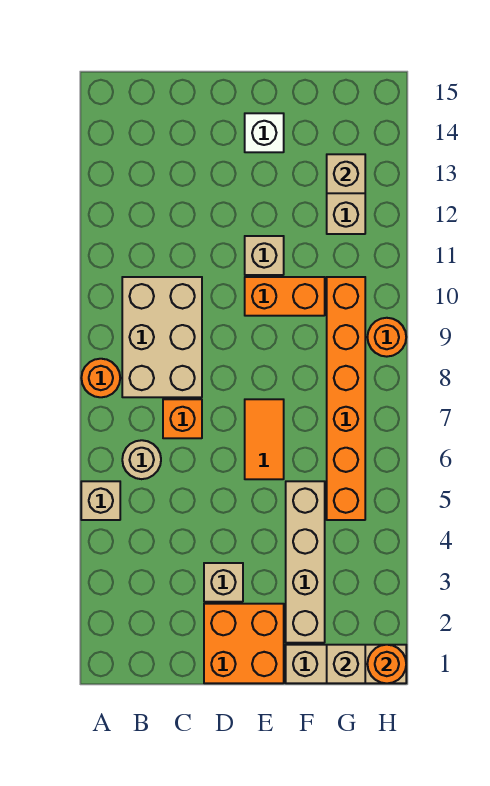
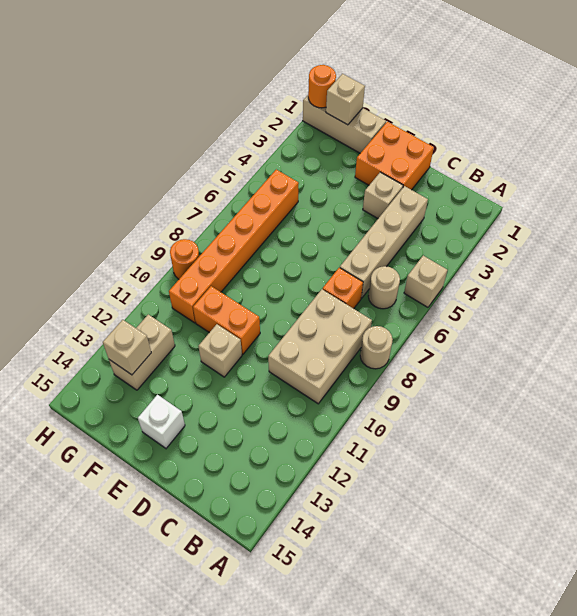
orange 1x1 round brick [81,359,120,397] -> tan 1x1 round brick [360,326,393,369]
orange 1x2 tile [245,399,284,479] -> none
tan 1x4 brick [286,481,325,643] -> tan 1x4 brick moved to [340,186,428,298]

